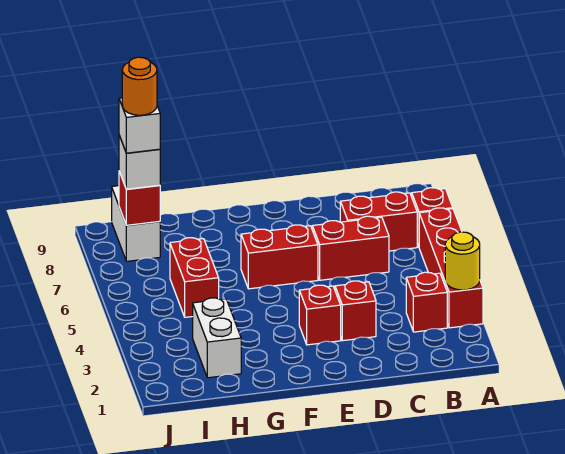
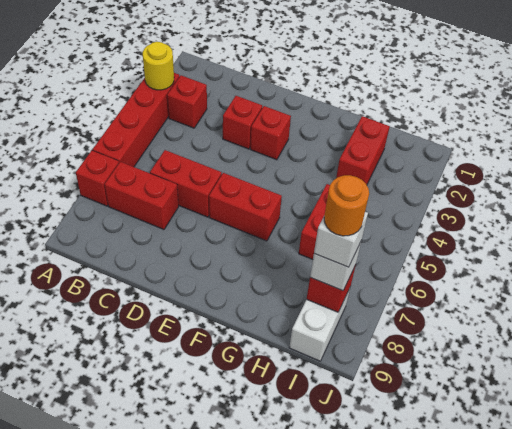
white 1x2 brick [193,298,241,378] -> red 1x2 brick [336,116,390,185]

